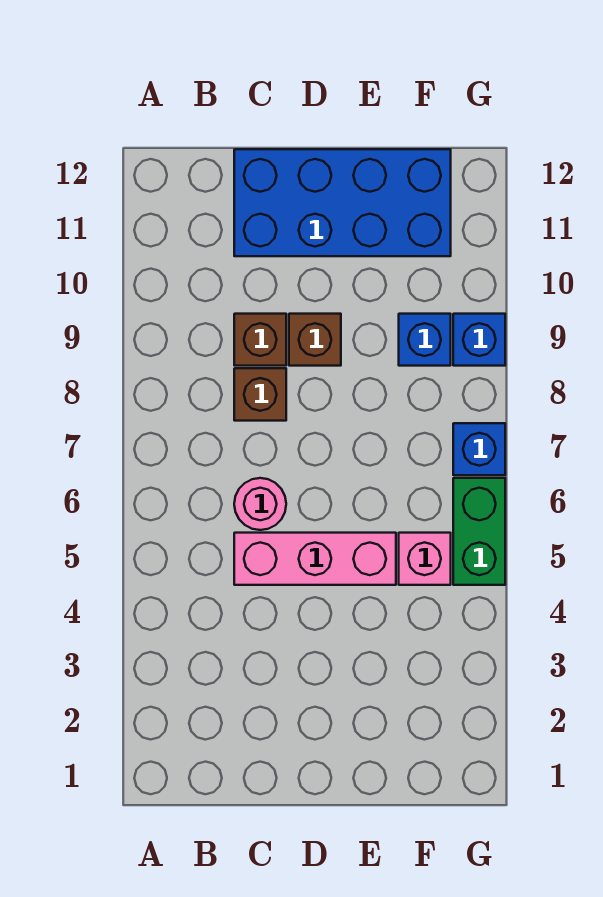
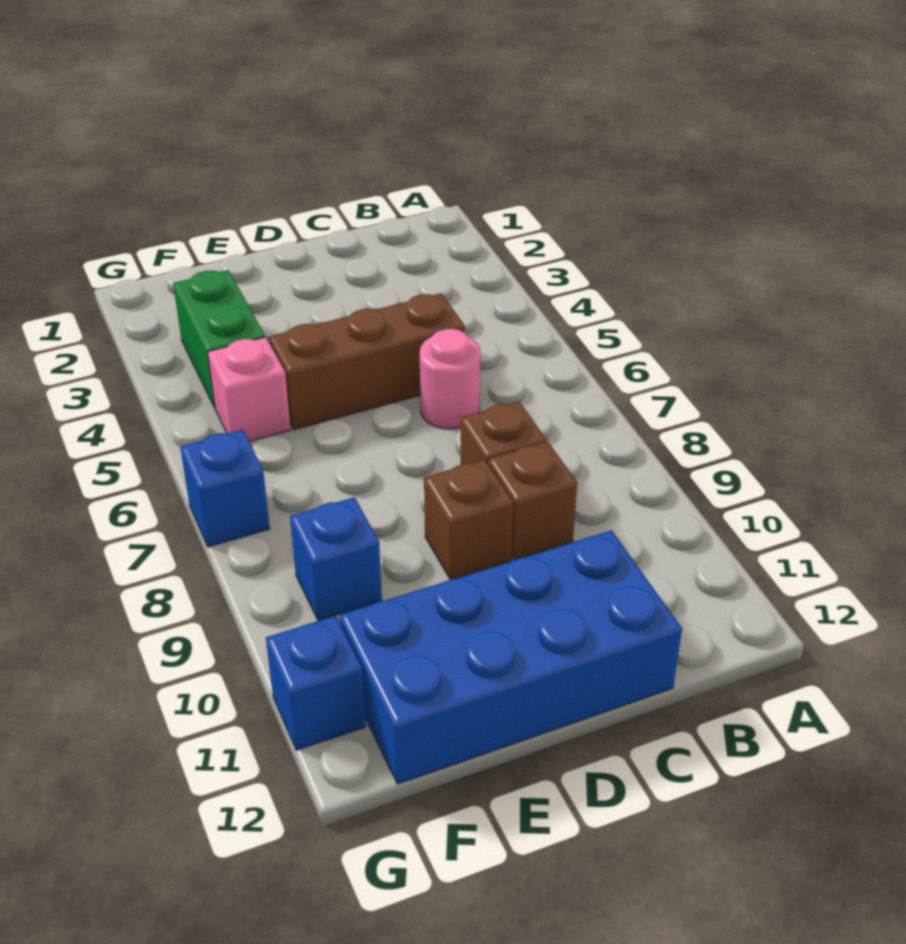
pink 1x3 brick [234,533,396,585] -> brown 1x3 brick [269,293,465,429]
green 1x2 brick [453,478,505,585] -> green 1x2 brick moved to [173,270,265,408]
blue 1x1 brick [453,314,505,366] -> blue 1x1 brick moved to [266,616,366,750]

